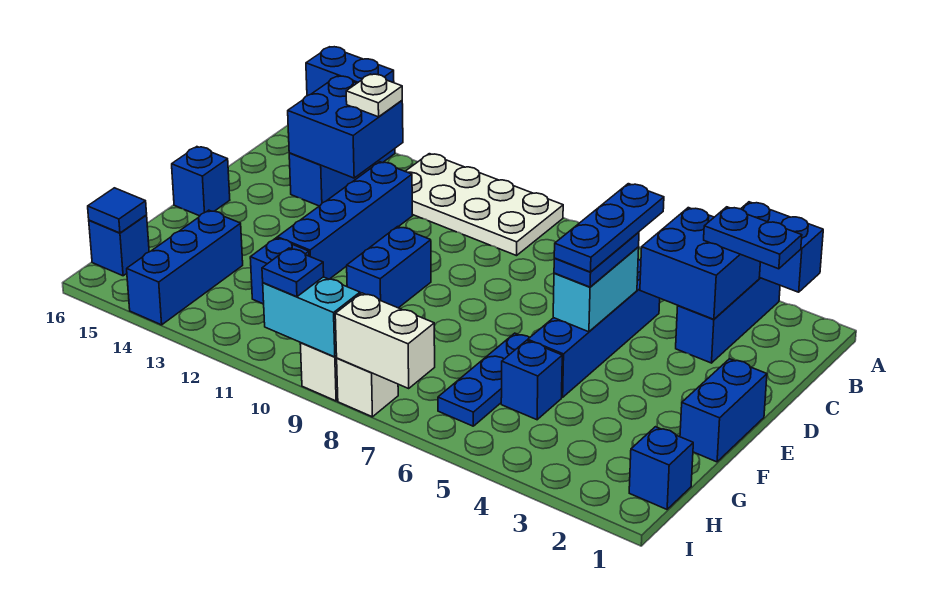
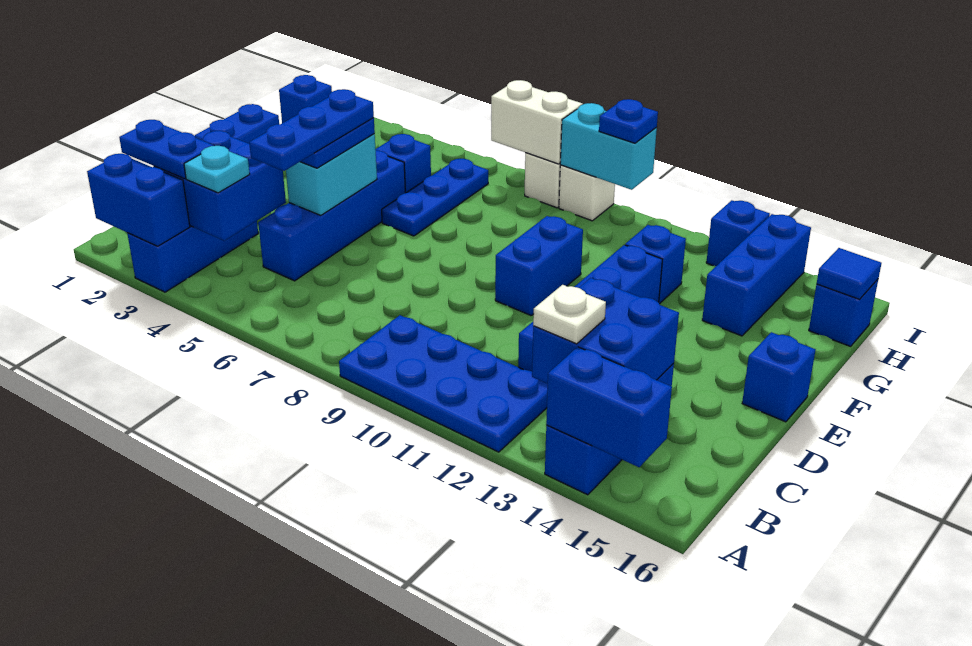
white 2x4 plate [405,154,563,256] -> blue 2x4 plate [339,315,548,452]
none -> cyan 1x1 plate [184,146,250,193]
none -> blue 1x1 brick [706,200,770,266]

